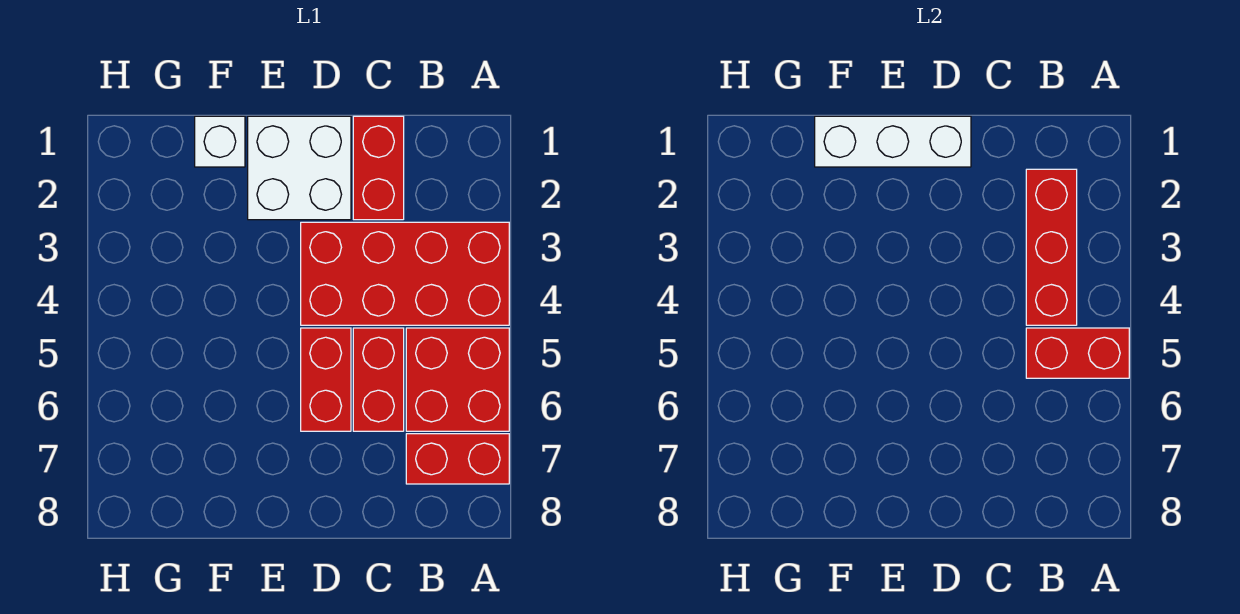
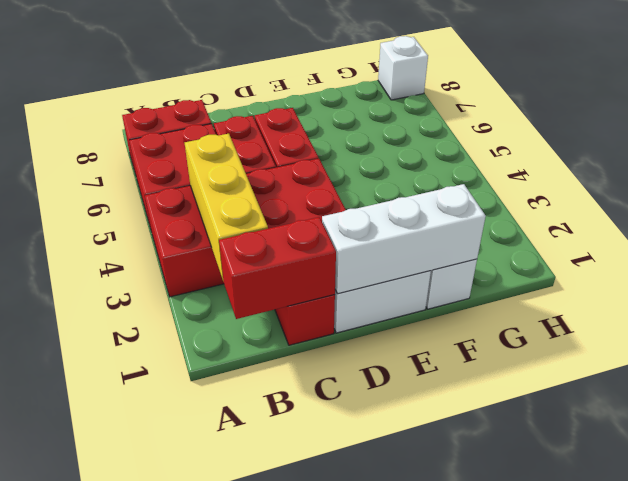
red 1x2 brick [1026,328,1129,378] -> red 1x2 brick moved to [219,217,336,319]
red 1x3 brick [1026,169,1077,325] -> yellow 1x3 brick [185,134,268,279]
none -> white 1x1 brick [378,36,428,100]

